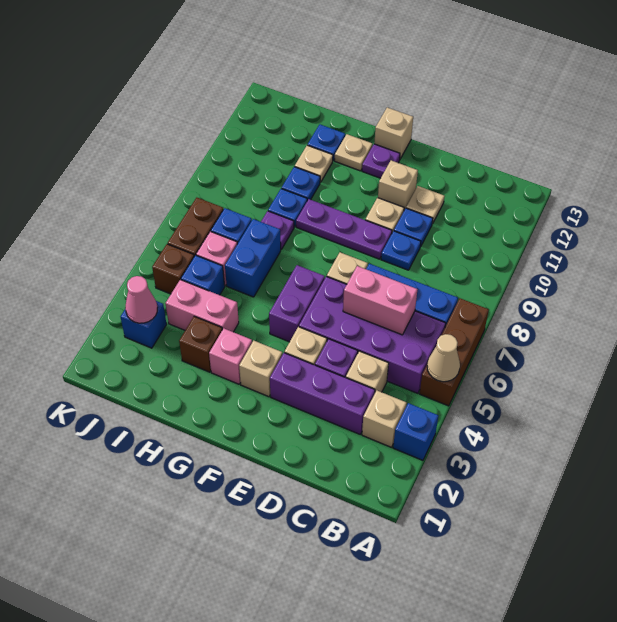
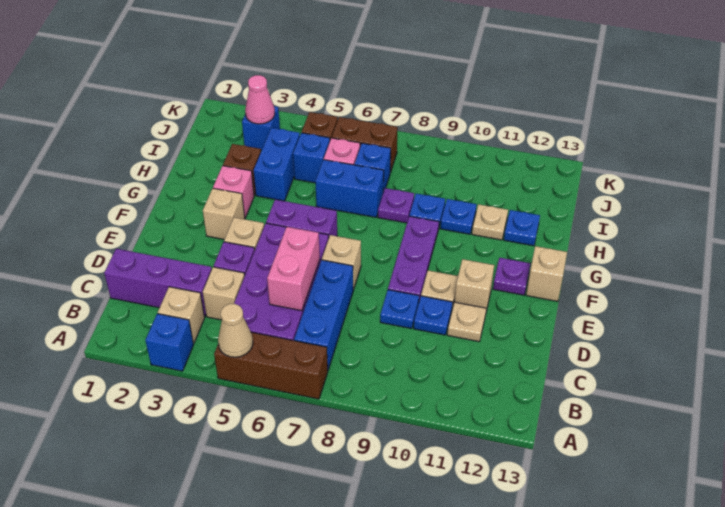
purple 1x3 brick [270,353,375,434] -> purple 1x3 brick turned to [104,249,212,317]
tan 1x1 plate [335,134,373,171] -> none
pink 1x2 brick [165,280,239,332] -> blue 1x2 brick [254,128,300,201]

